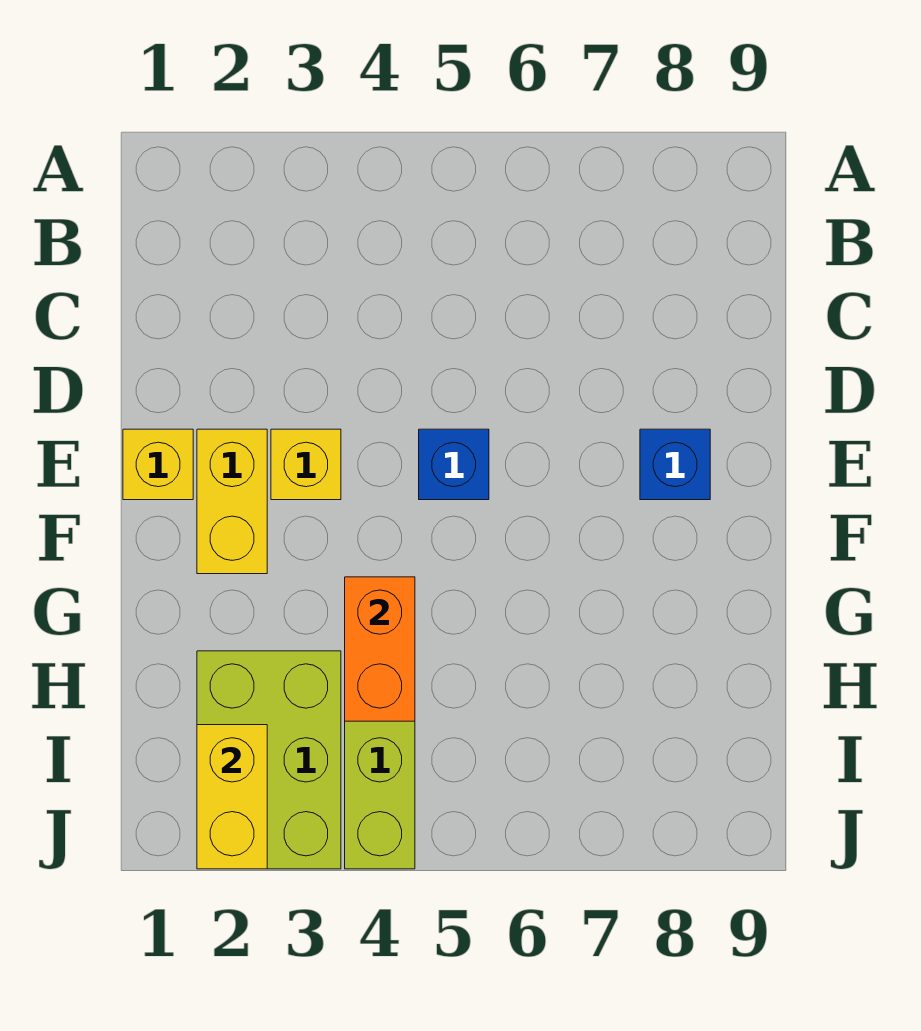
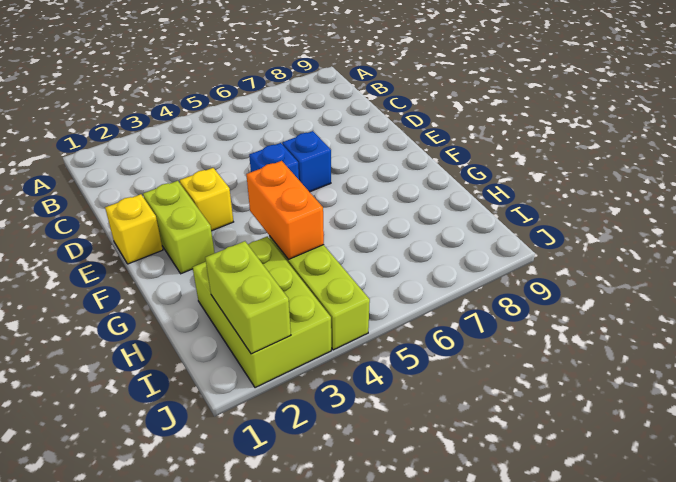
yellow 1x2 brick [197,429,267,574] -> lime 1x2 brick [143,181,214,274]
blue 1x1 brick [640,429,710,500] -> blue 1x1 brick moved to [282,131,331,192]
yellow 1x2 brick [197,725,267,869] -> lime 1x2 brick [205,241,291,354]

